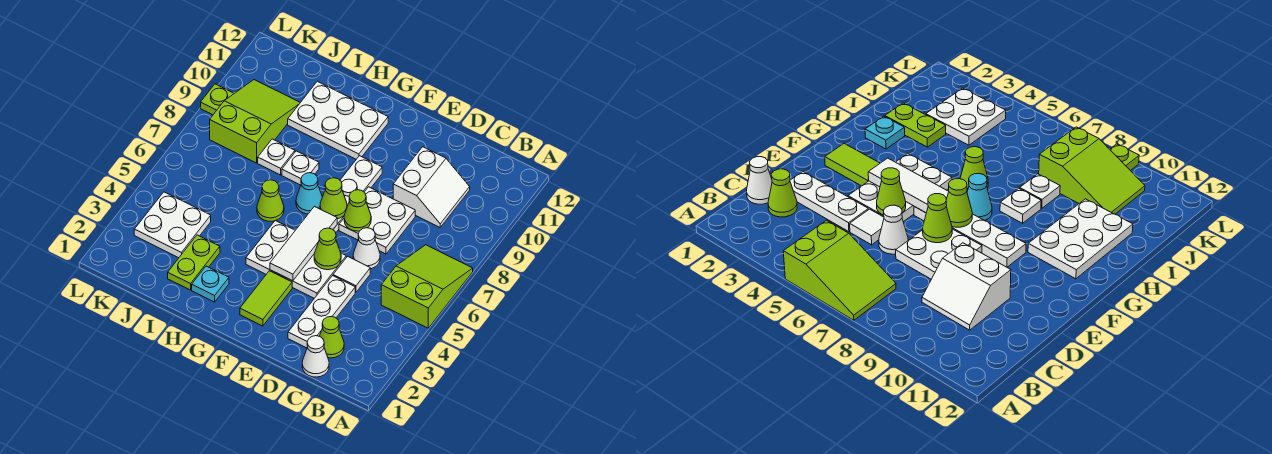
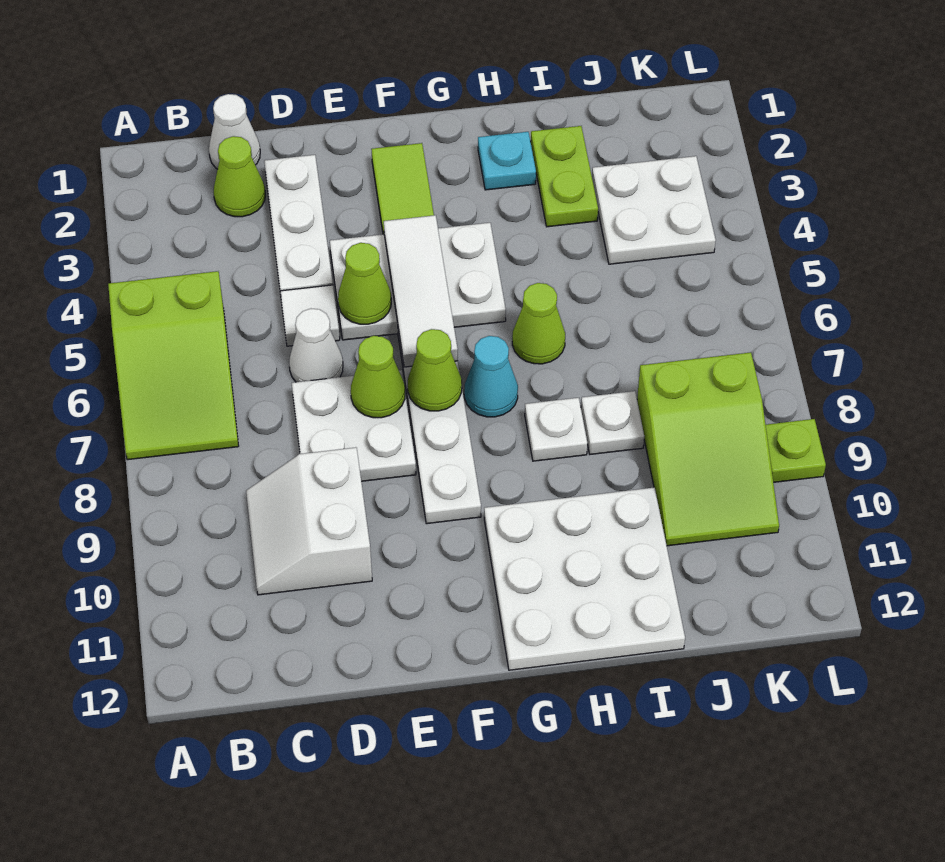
white 2x3 plate [288,81,388,159] -> white 3x3 plate [484,487,685,670]

